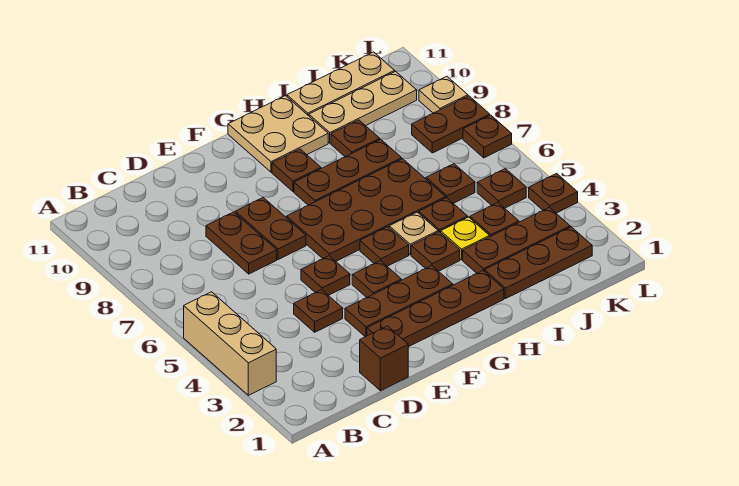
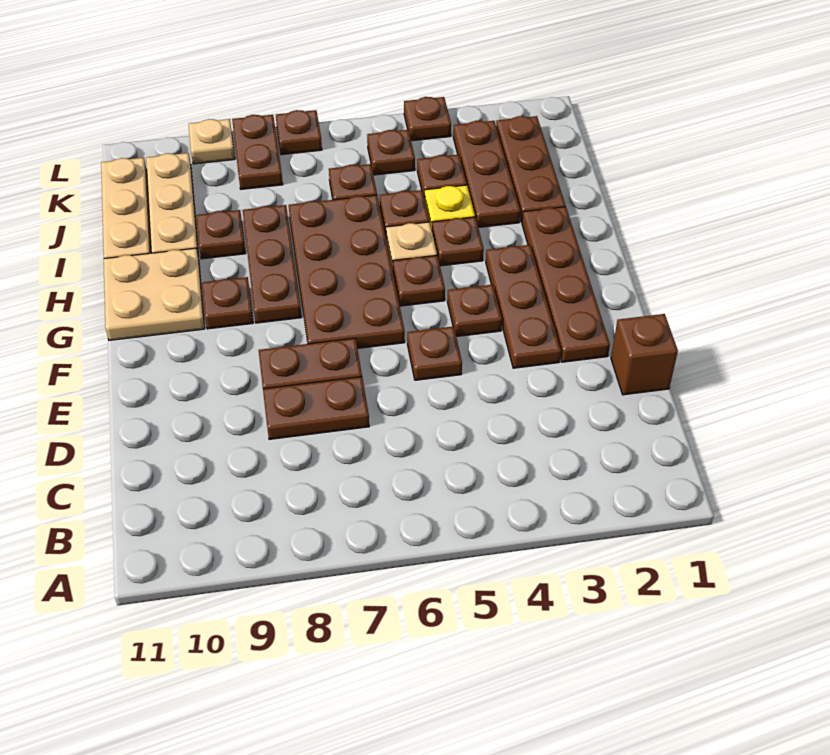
tan 1x3 brick [184,292,276,395] -> none
brown 1x1 plate [294,290,343,332] -> none

